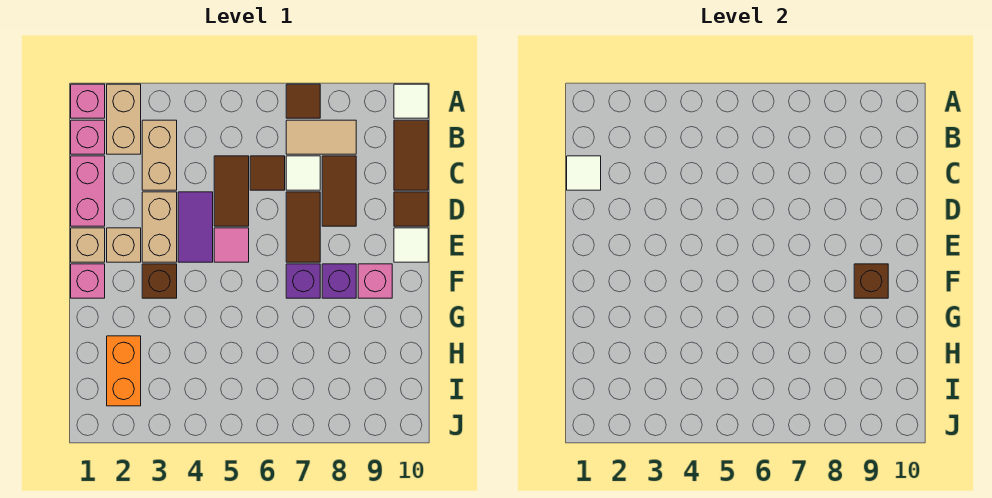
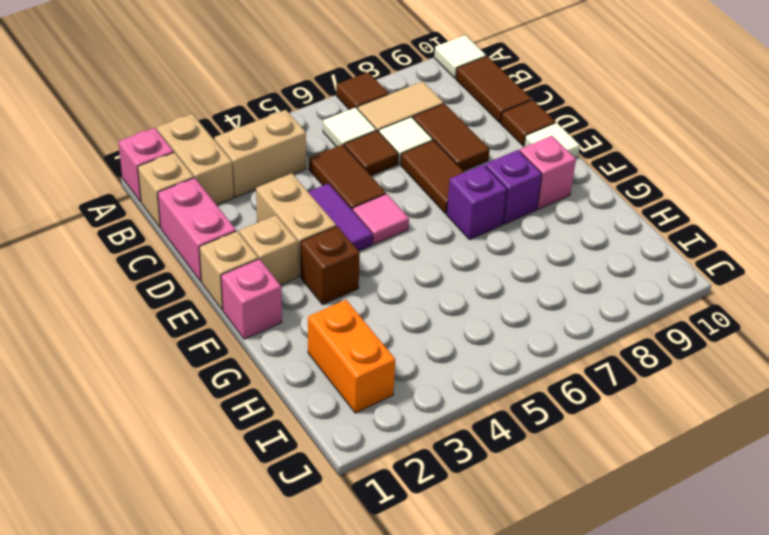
pink 1x1 brick [71,120,105,154] -> tan 1x1 brick [138,152,194,228]
tan 1x2 brick [142,120,177,190] -> tan 1x2 brick turned to [214,110,306,197]
white 1x1 tile [567,156,601,190] -> white 1x1 tile moved to [323,107,376,147]
brown 1x1 brick [854,264,888,298] -> none

